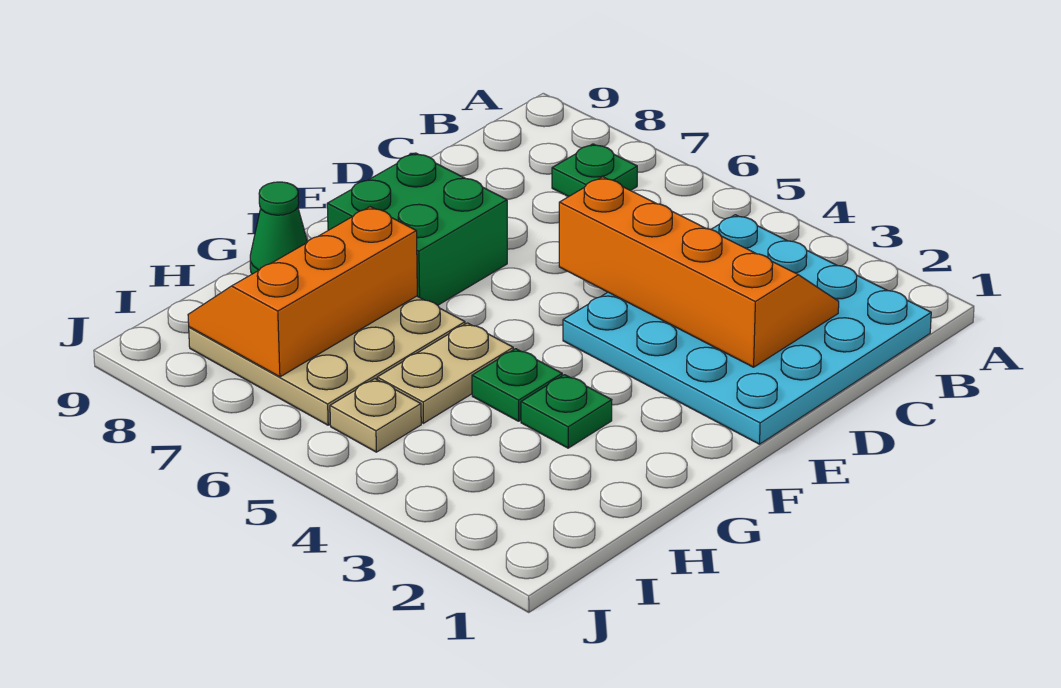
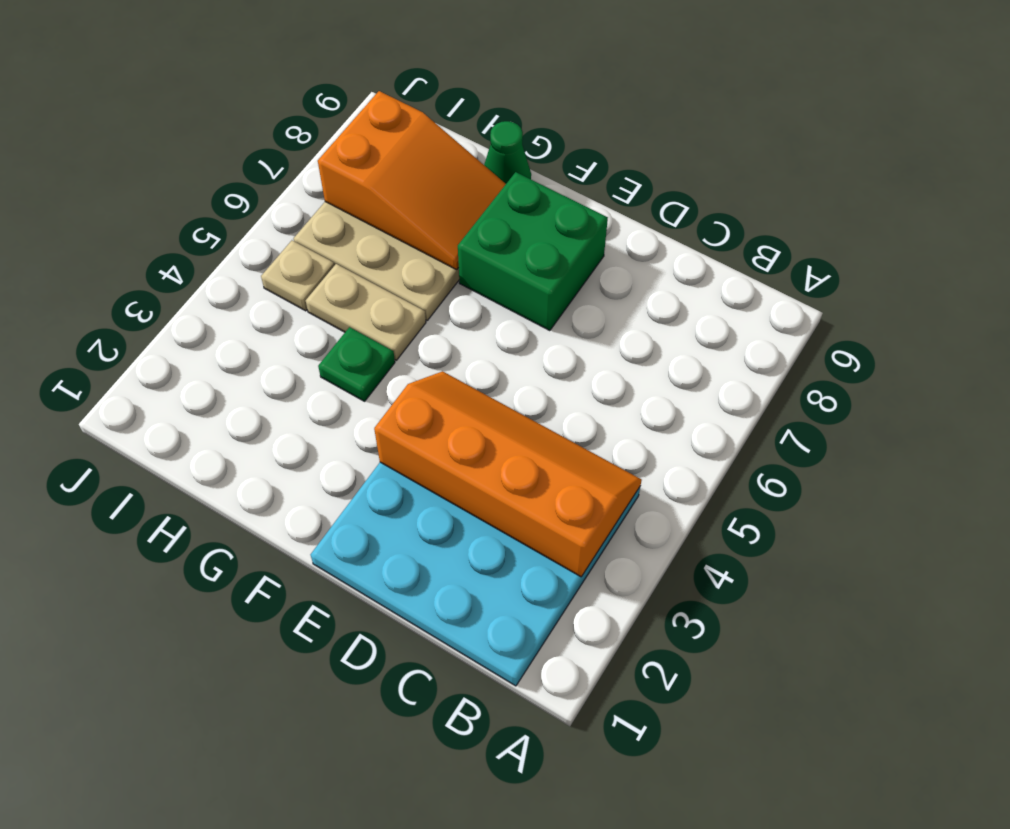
green 1x1 plate [552,144,637,197] -> none
orange 2x4 slope [559,177,839,367] -> orange 2x4 slope turned to [374,371,642,577]
green 1x1 plate [521,375,612,448] -> none
orange 2x3 slope [188,207,417,377] -> orange 2x3 slope turned to [318,91,506,270]

